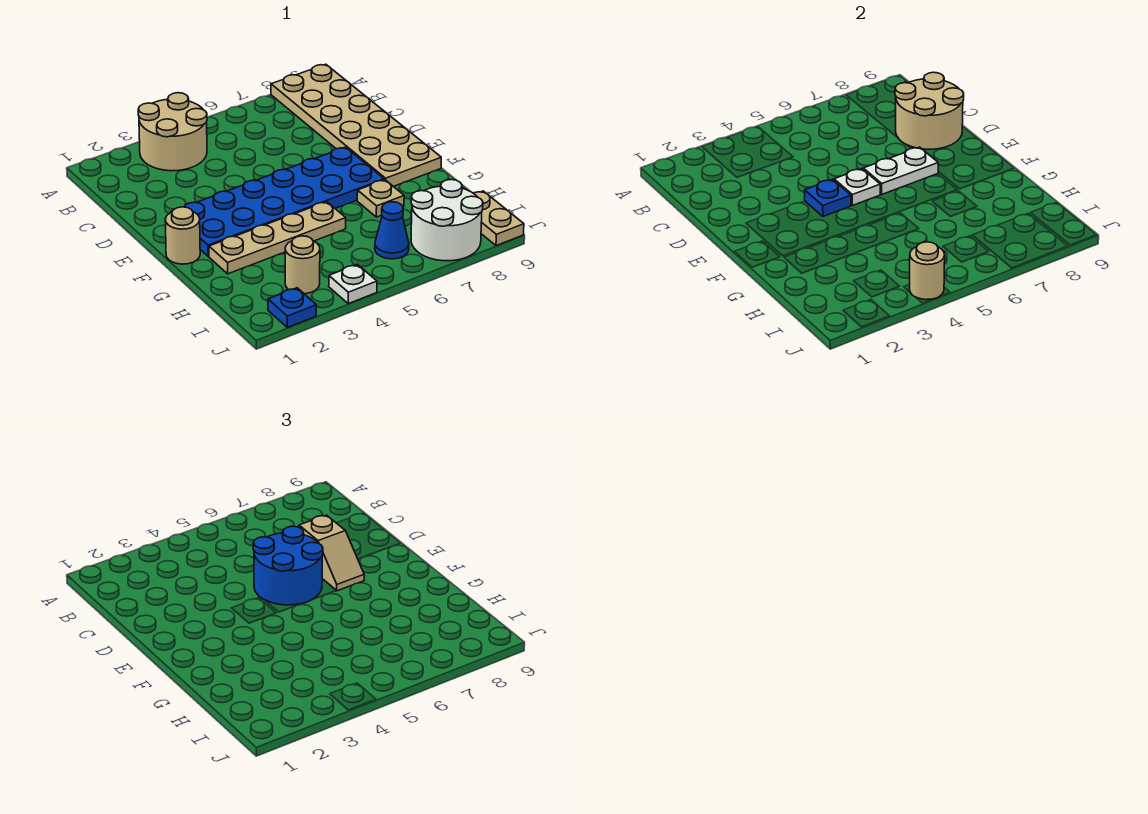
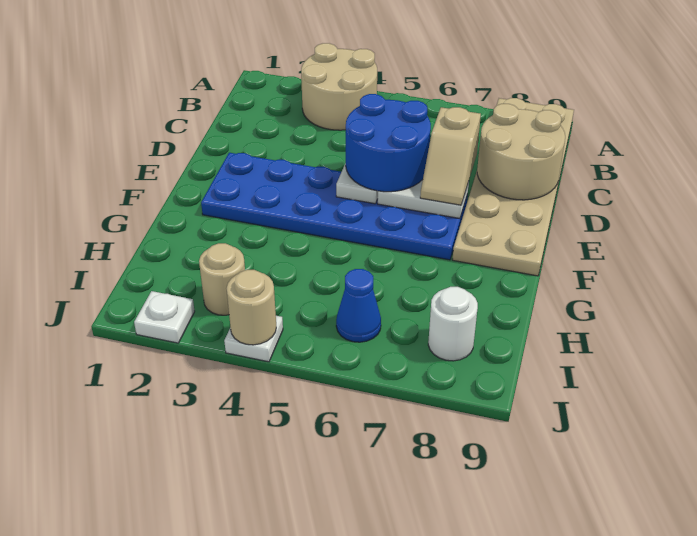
blue 1x1 plate [805,180,851,216] -> none
tan 1x1 round brick [165,207,200,264] -> none
tan 1x4 plate [209,202,346,274] -> none
tan 1x1 plate [357,180,404,217] -> none
white 2x2 round brick [411,180,483,261] -> white 1x1 round brick [428,287,478,361]
tan 1x2 plate [473,191,524,246] -> none
blue 1x1 plate [268,288,317,327] -> white 1x1 plate [134,291,195,343]

